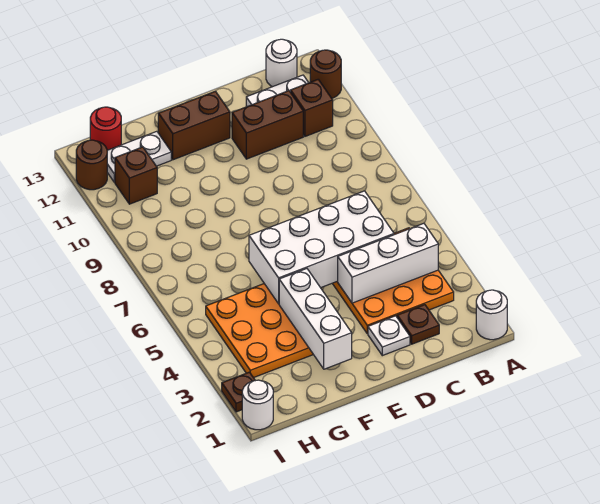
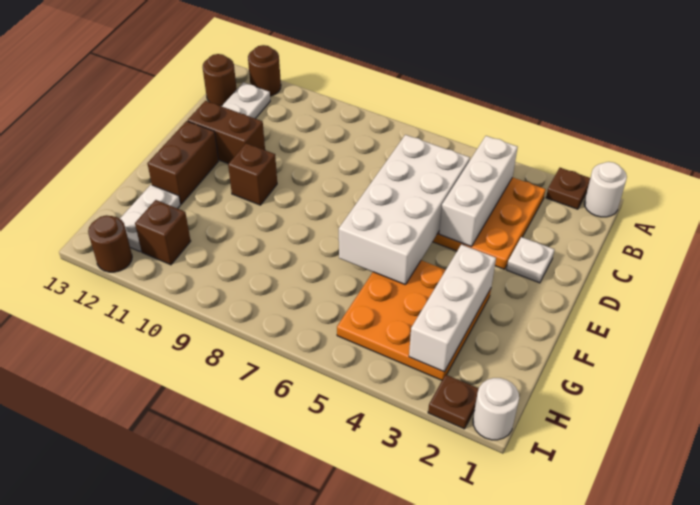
brown 1x1 brick [291,80,333,136] -> brown 1x1 brick moved to [228,143,277,205]
white 1x1 round brick [266,39,297,87] -> brown 1x1 round brick [203,54,237,106]
brown 1x1 plate [397,305,439,344] -> brown 1x1 plate moved to [546,168,590,209]
brown 1x2 brick [232,91,303,159] -> brown 1x2 brick turned to [188,101,265,164]
white 1x3 brick [279,269,352,369] -> white 1x3 brick turned to [409,244,496,372]
red 1x1 round brick [90,107,121,150] -> none

